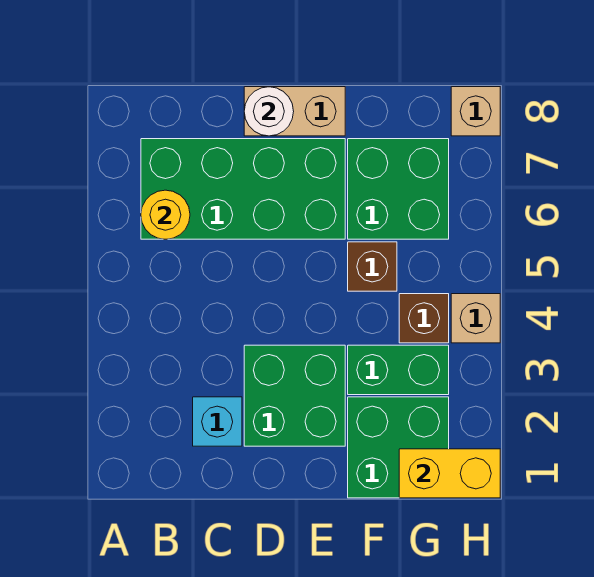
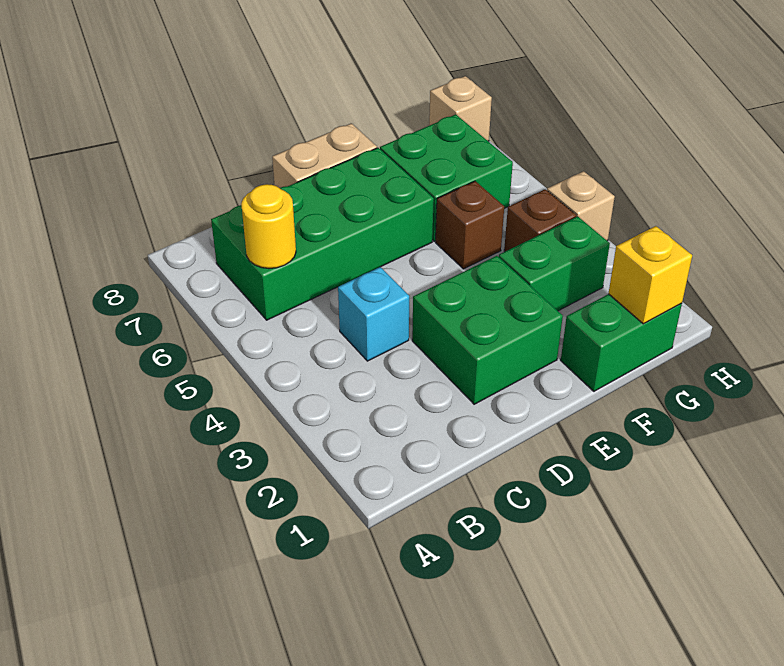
cyan 1x1 brick [193,397,242,446] -> cyan 1x1 brick moved to [338,267,409,361]
white 1x1 round brick [244,87,294,136] -> none
green 2x2 brick [348,397,449,498] -> green 1x2 brick [561,294,682,391]
yellow 1x2 brick [399,449,500,498] -> yellow 1x1 brick [608,226,692,324]

